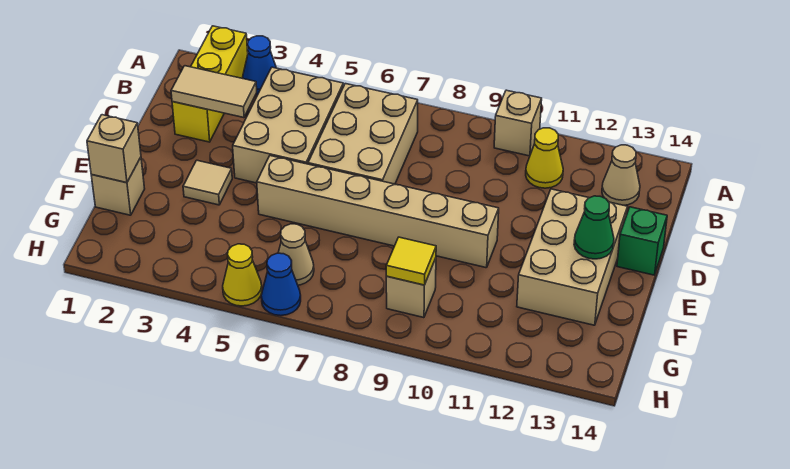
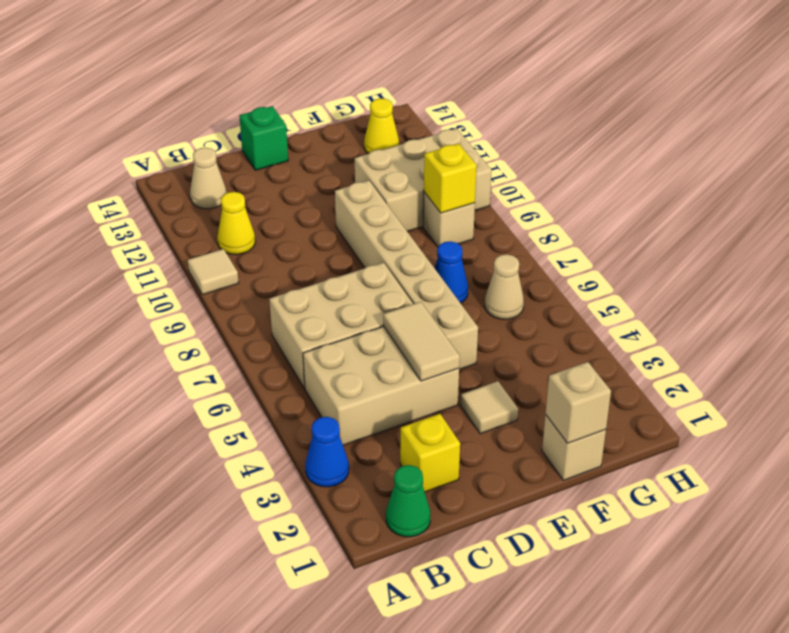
yellow 1x3 brick [172,26,248,142] -> yellow 1x1 brick [400,414,460,492]
tan 1x1 brick [494,90,542,156] -> tan 1x1 tile [188,249,239,295]
tan 1x2 tile [171,66,257,118] -> tan 1x2 tile moved to [383,302,460,381]
tan 2x3 brick [517,189,627,325] -> tan 2x3 brick moved to [355,128,492,232]
green 1x1 cone [574,196,614,259] -> green 1x1 cone moved to [386,465,430,537]
yellow 1x1 tile [386,237,436,285] -> yellow 1x1 brick [424,144,477,213]
yellow 1x1 cone [223,244,262,306] -> yellow 1x1 cone moved to [364,98,399,154]
blue 1x1 cone [261,253,301,316] -> blue 1x1 cone moved to [435,241,468,303]

